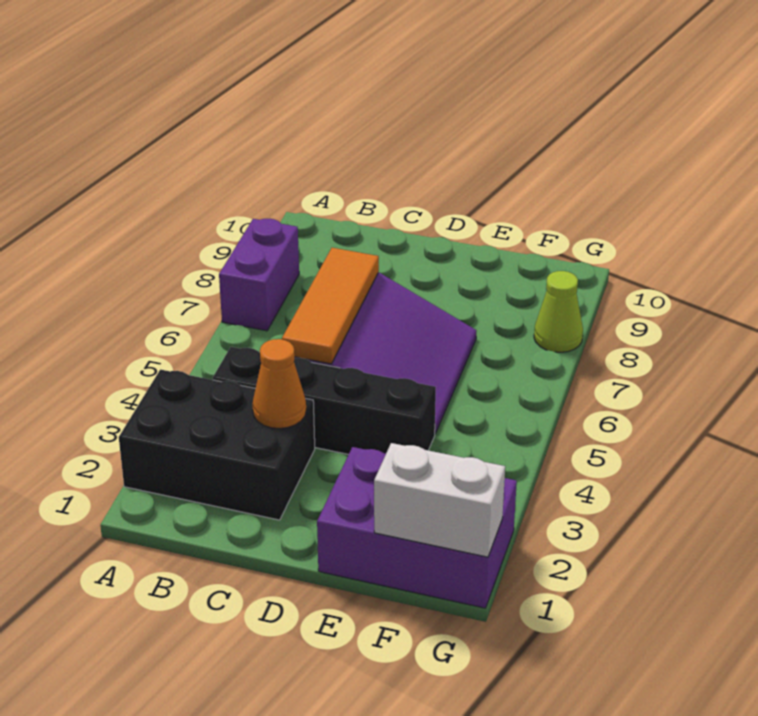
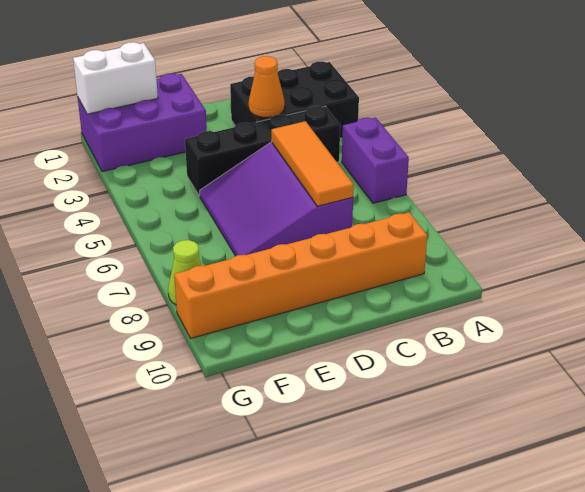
purple 1x2 brick [219,219,299,331] -> purple 1x2 brick moved to [342,118,409,203]
none -> orange 1x6 brick [174,212,427,338]

